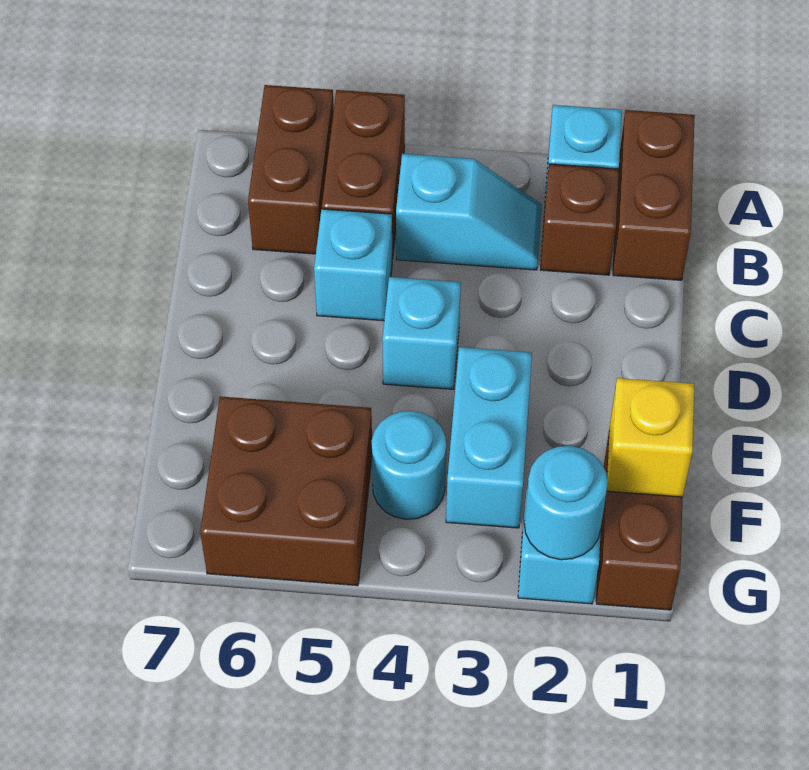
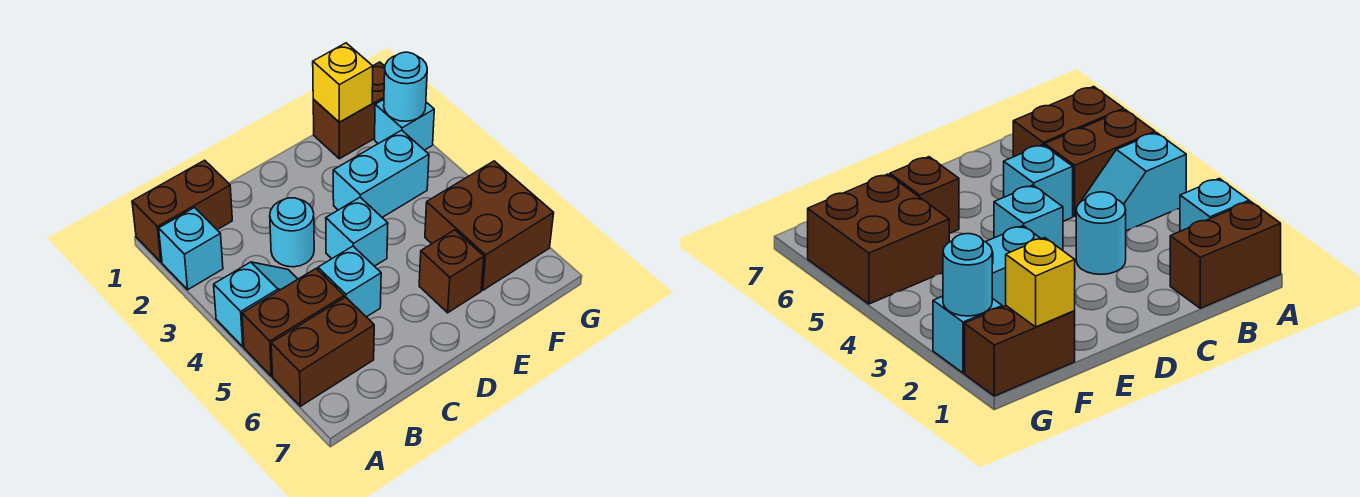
brown 1x1 brick [541,164,619,275] -> brown 1x1 brick moved to [419,230,484,313]
cyan 1x2 slope [396,154,542,270] -> cyan 1x2 slope turned to [214,262,298,346]
cyan 1x1 round brick [372,411,446,519] -> cyan 1x1 round brick moved to [270,198,314,267]

